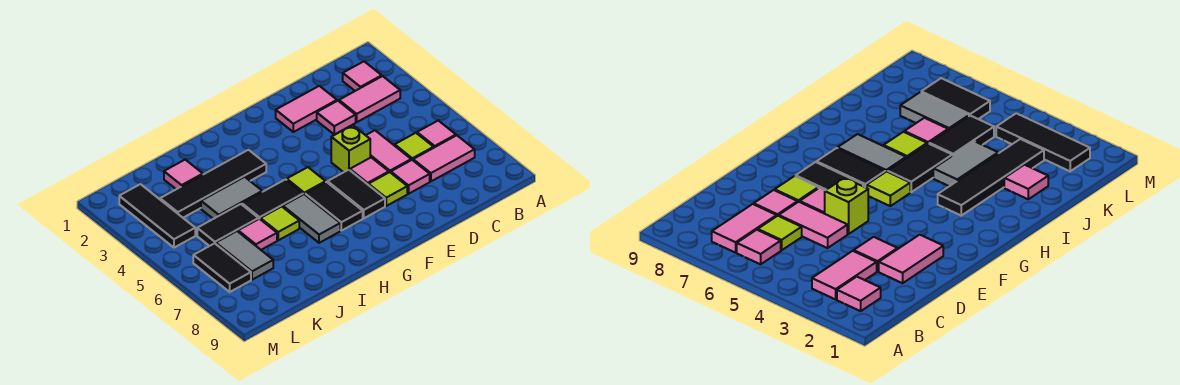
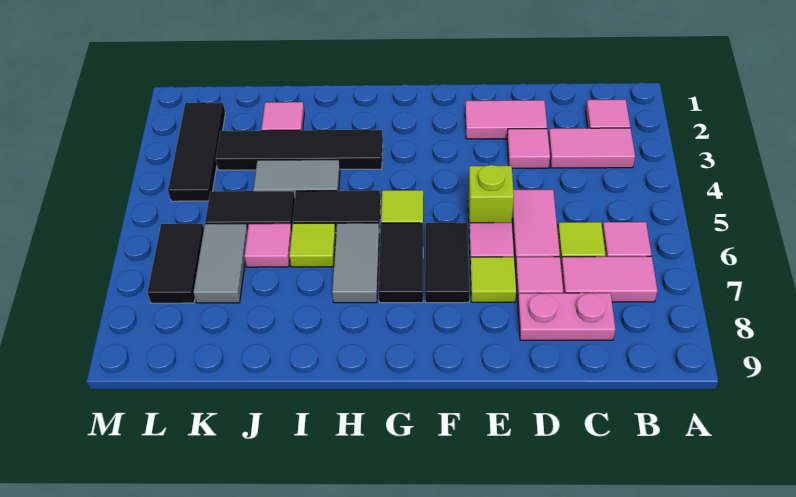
none -> pink 1x2 plate [518,293,615,340]

